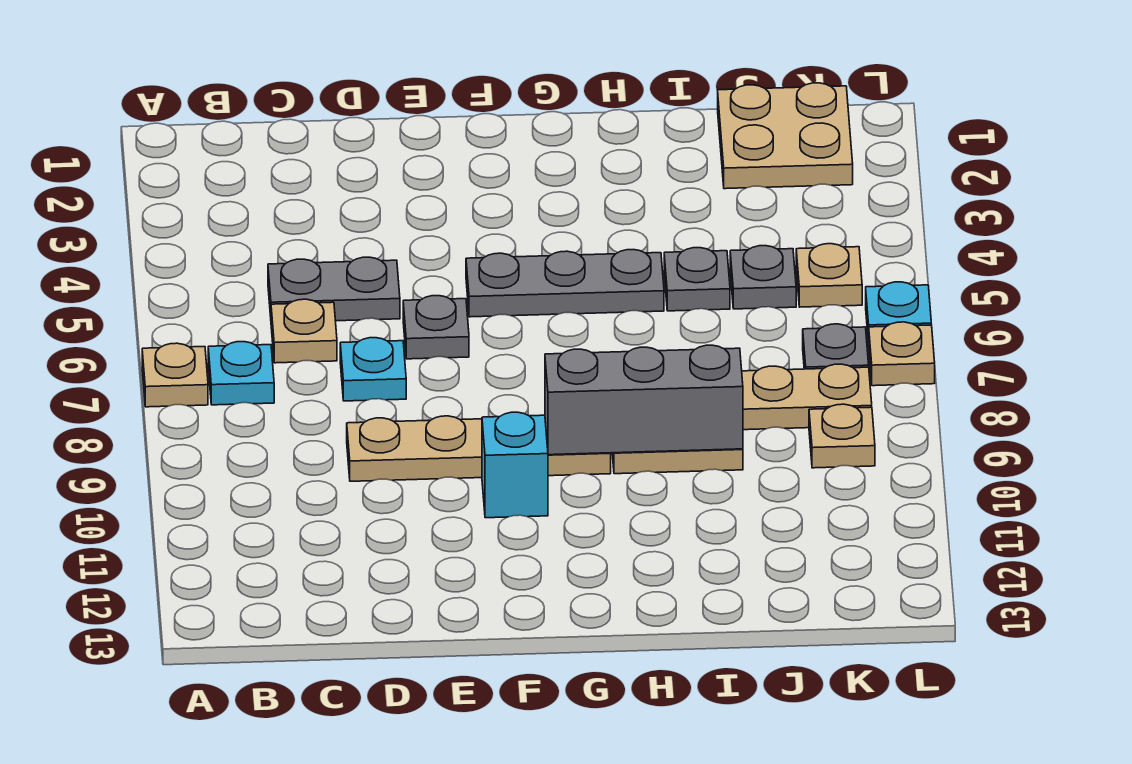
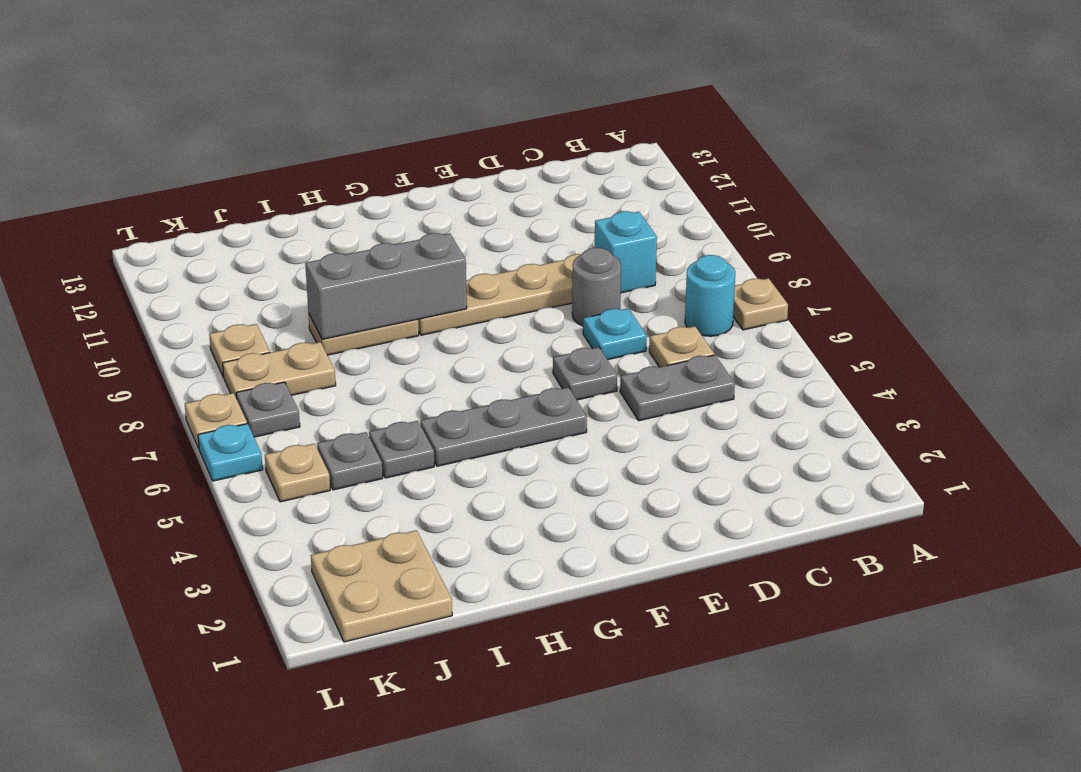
cyan 1x1 plate [208,342,274,405] -> cyan 1x1 round brick [685,255,735,336]
none -> grey 1x1 round brick [572,248,621,326]
cyan 1x1 brick [482,412,548,518] -> cyan 1x1 brick moved to [595,211,657,293]

